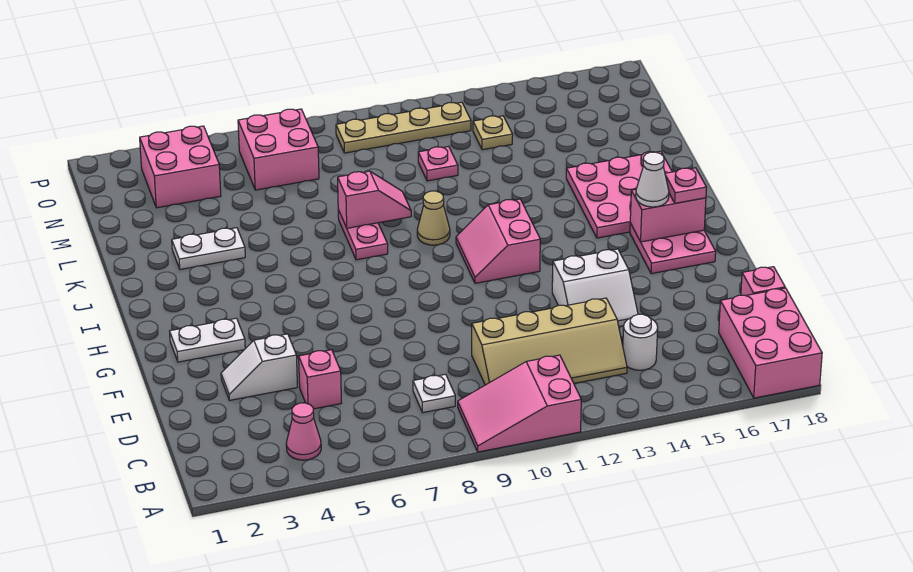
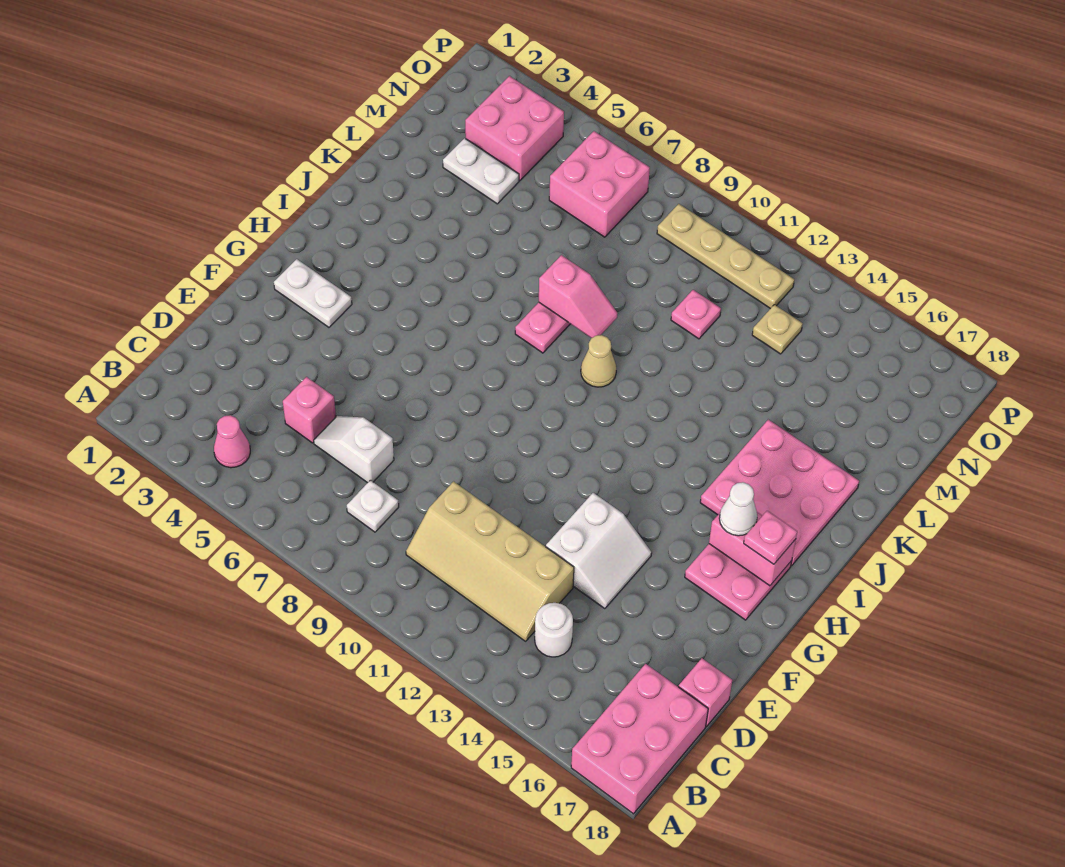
pink 2x3 slope [458,355,581,452] -> none
white 1x2 slope [221,334,298,400] -> white 1x2 slope moved to [314,416,394,483]
white 2x2 slope [552,249,638,327] -> white 2x2 slope turned to [546,493,652,609]
pink 2x2 slope [456,199,540,283] -> none
white 1x2 plate [172,228,245,269] -> white 1x2 plate moved to [443,138,519,204]

